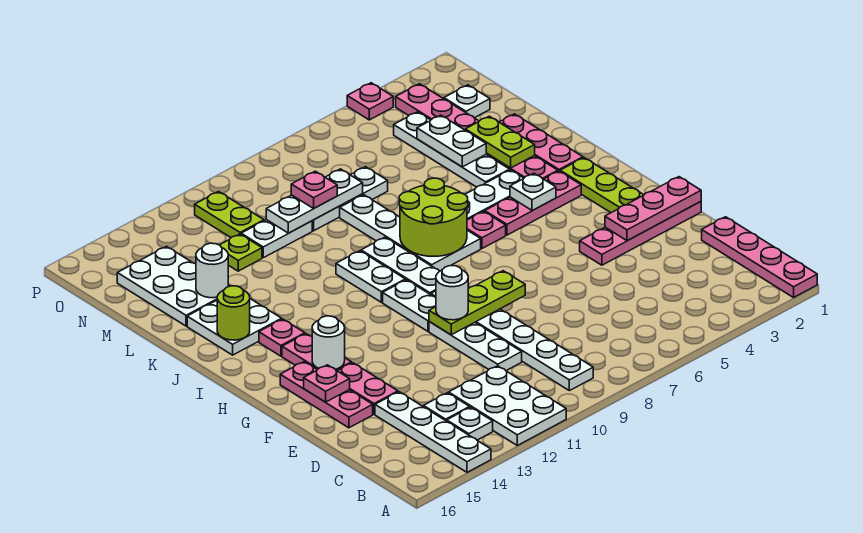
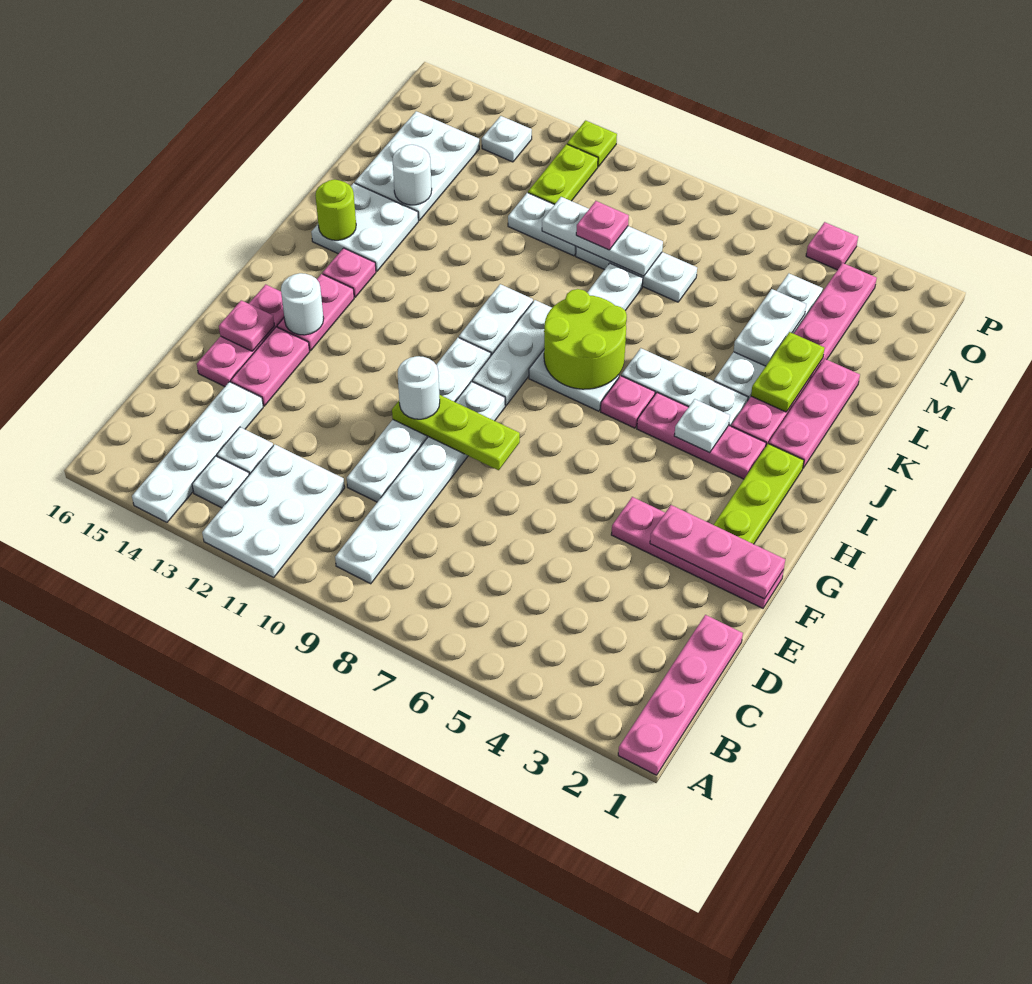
lime 1x1 plate [220,234,262,271] -> lime 1x1 plate moved to [567,121,617,167]
white 1x1 plate [444,85,490,118] -> white 1x1 plate moved to [482,116,532,162]

